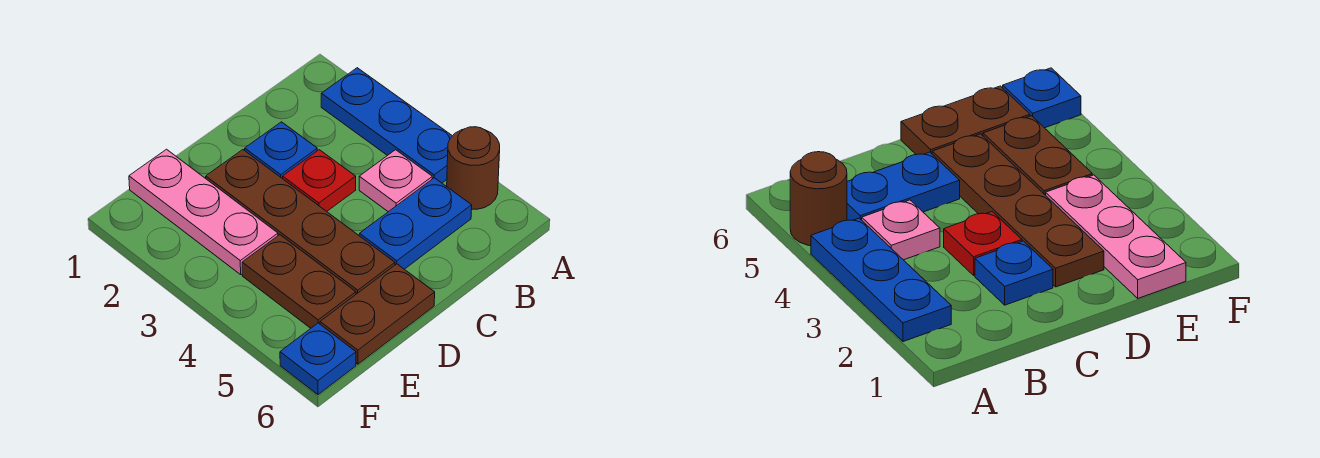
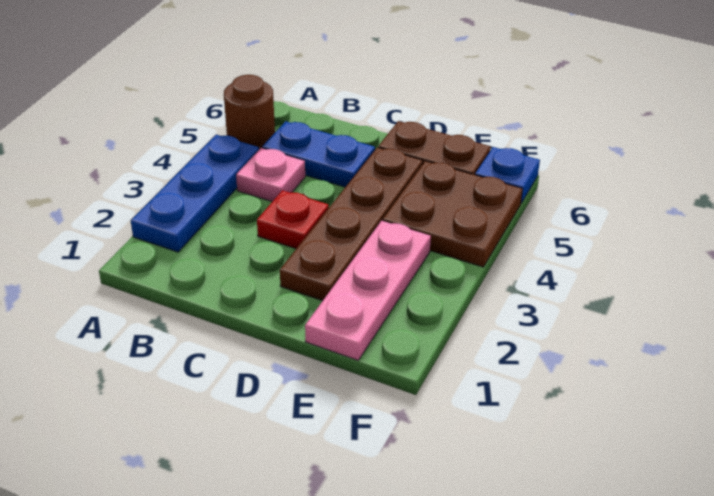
blue 1x1 plate [245,122,317,179] -> none
brown 1x2 plate [242,235,356,328] -> brown 2x2 plate [382,161,523,267]

